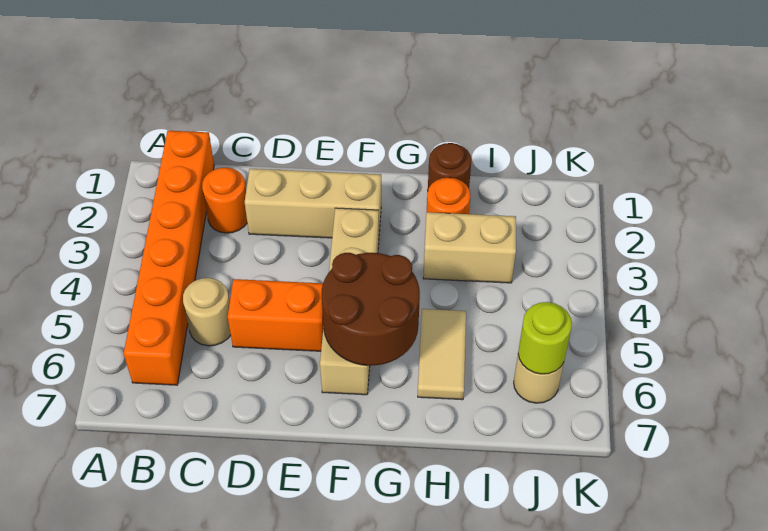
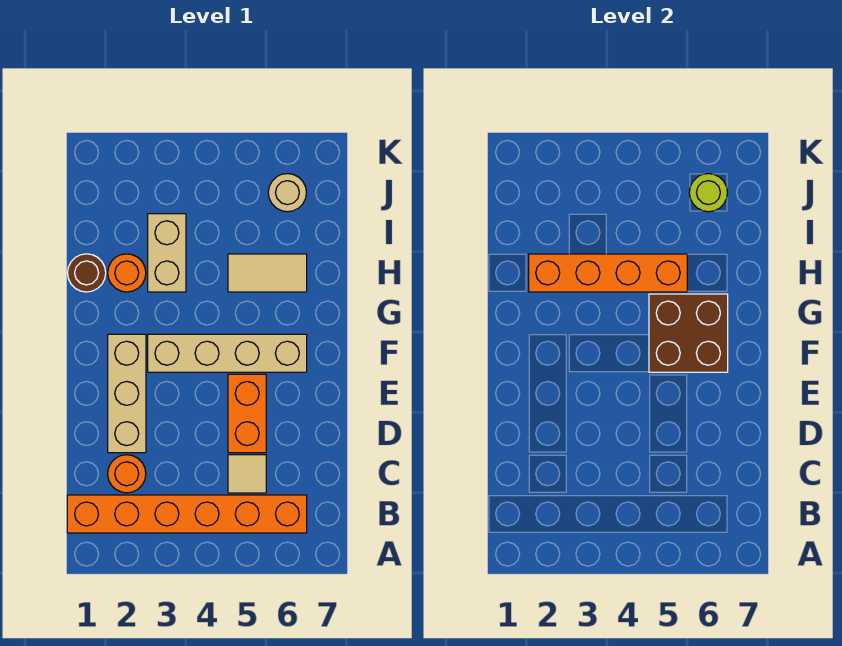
tan 1x1 round brick [183,278,231,346] -> tan 1x1 tile [228,455,266,493]
brown 2x2 round brick [322,253,420,366] -> brown 2x2 brick [649,294,728,372]
none -> orange 1x4 brick [529,254,687,292]

